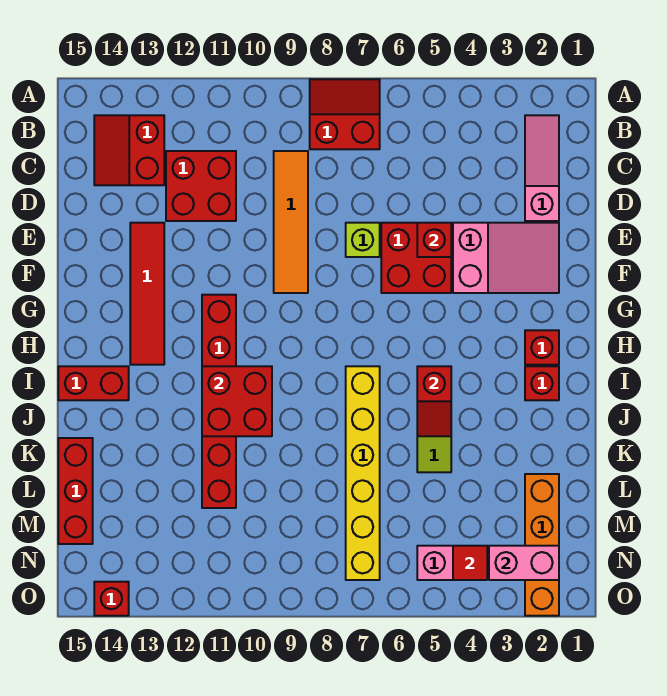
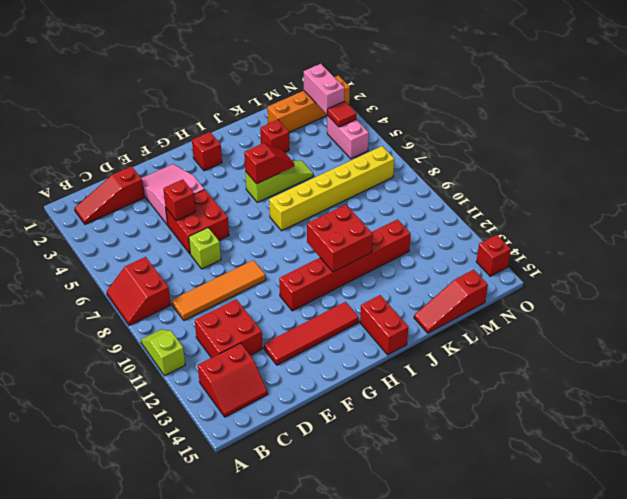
none -> lime 1x2 slope [141,329,185,376]
pink 1x3 slope [525,115,559,221] -> red 1x3 slope [75,166,144,224]
red 1x1 brick [525,366,559,400] -> red 1x1 brick moved to [260,120,289,152]
red 1x3 brick [58,438,93,544] -> red 1x3 slope [414,270,488,333]

